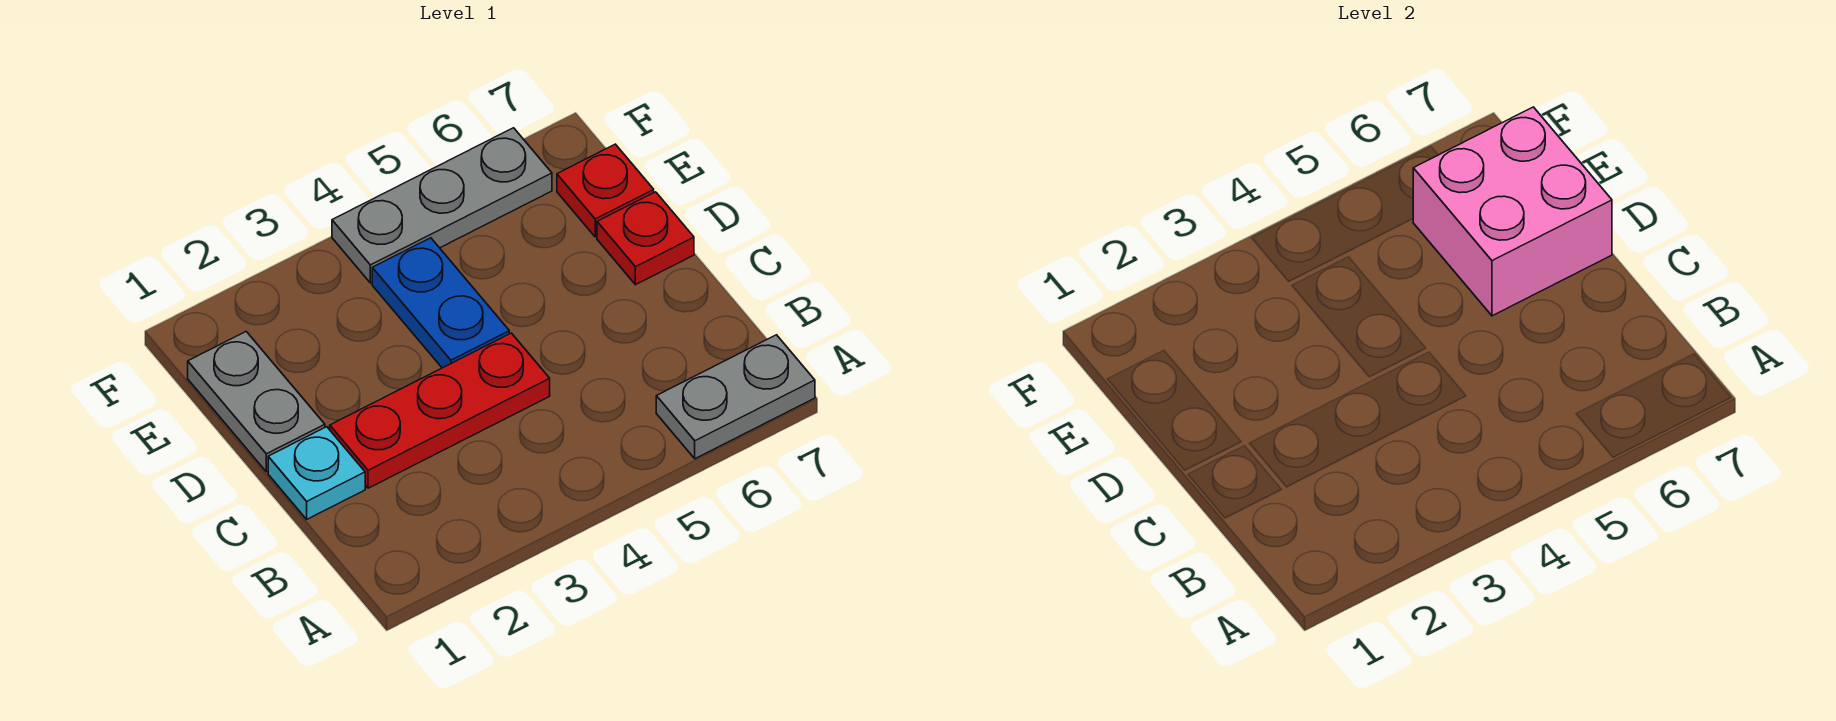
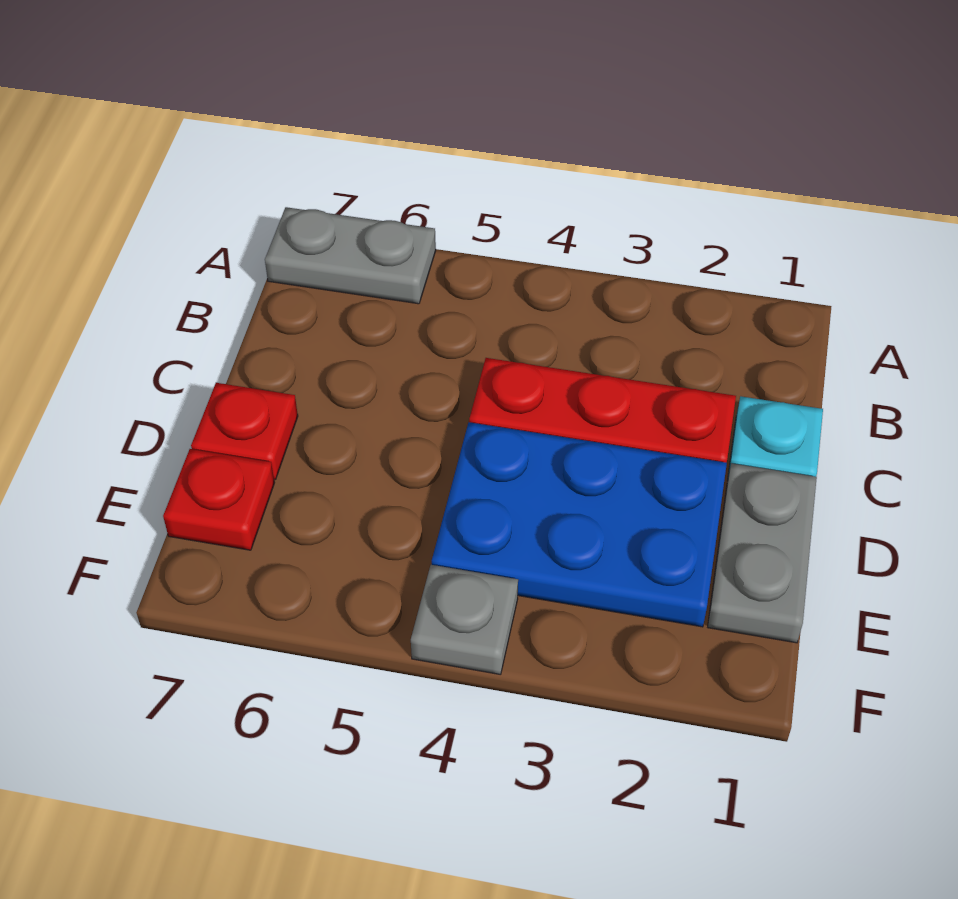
blue 1x2 plate [372,238,509,368] -> blue 2x3 plate [432,422,727,627]
pink 2x2 brick [1413,107,1612,316] -> none
grey 1x3 plate [332,128,552,283] -> grey 1x1 plate [411,565,518,675]

